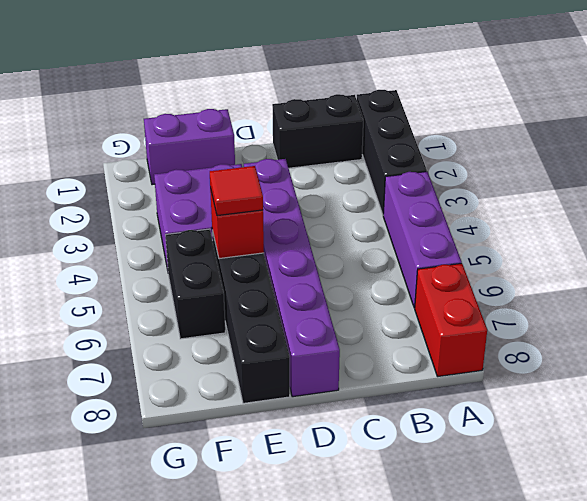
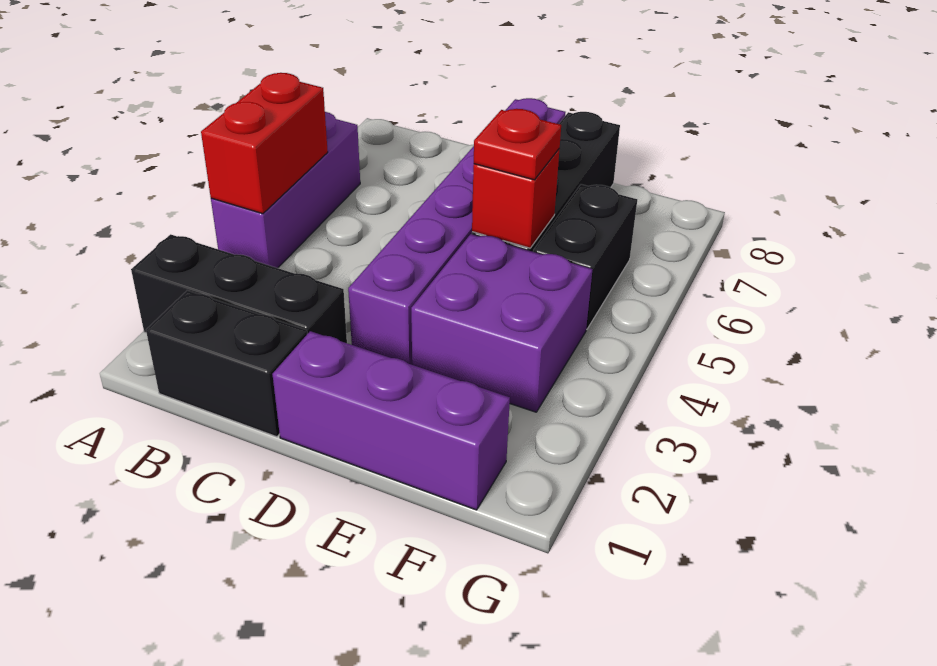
black 1x3 brick [357,90,427,214] -> black 1x3 brick turned to [131,234,347,343]
red 1x2 brick [415,263,487,377] -> red 1x2 brick moved to [201,73,328,214]
purple 1x2 brick [144,109,235,185] -> purple 1x3 brick [272,331,510,510]
red 1x1 tile [210,166,263,216] -> red 1x1 plate [474,109,561,180]

